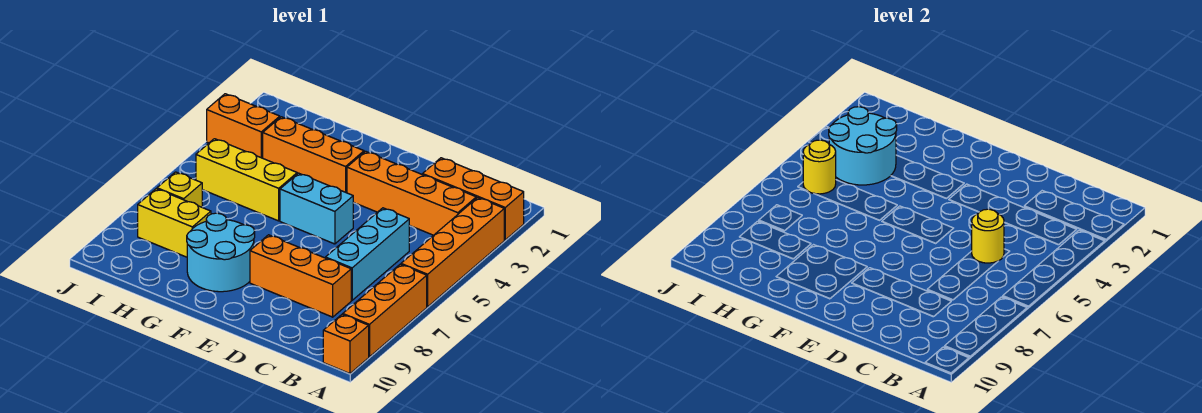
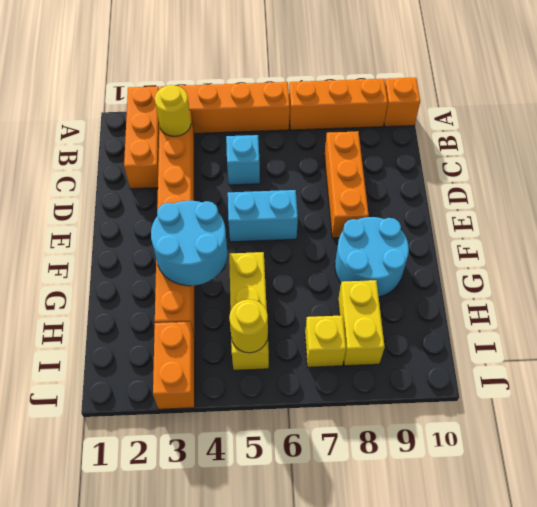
cyan 1x3 brick [325,208,409,300] -> cyan 1x1 brick [226,135,260,185]
yellow 1x1 round brick [972,209,1004,263] -> yellow 1x1 round brick moved to [155,85,191,136]
cyan 1x2 brick [280,173,353,244] -> cyan 1x2 brick turned to [228,190,298,242]
cyan 2x2 round brick [829,107,897,185] -> cyan 2x2 round brick moved to [151,201,227,286]

